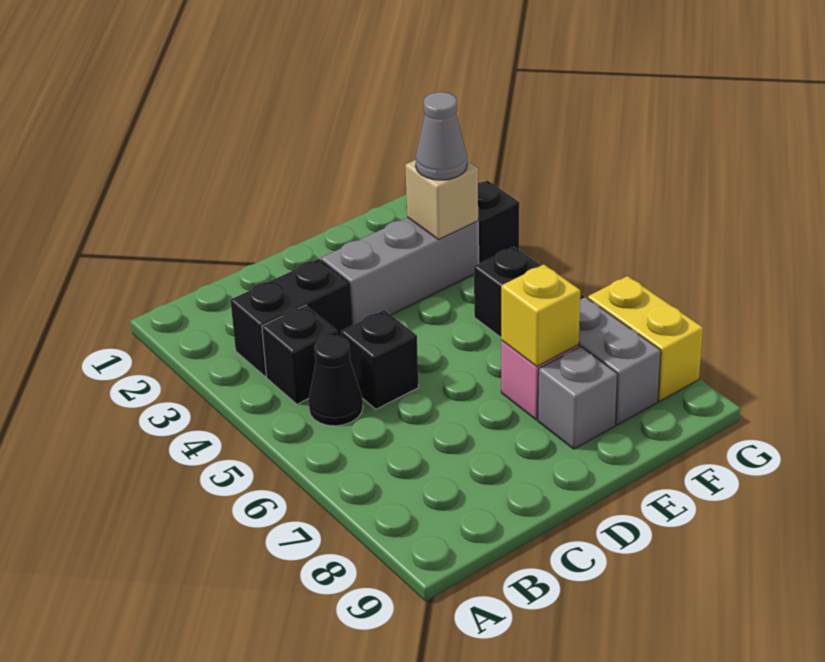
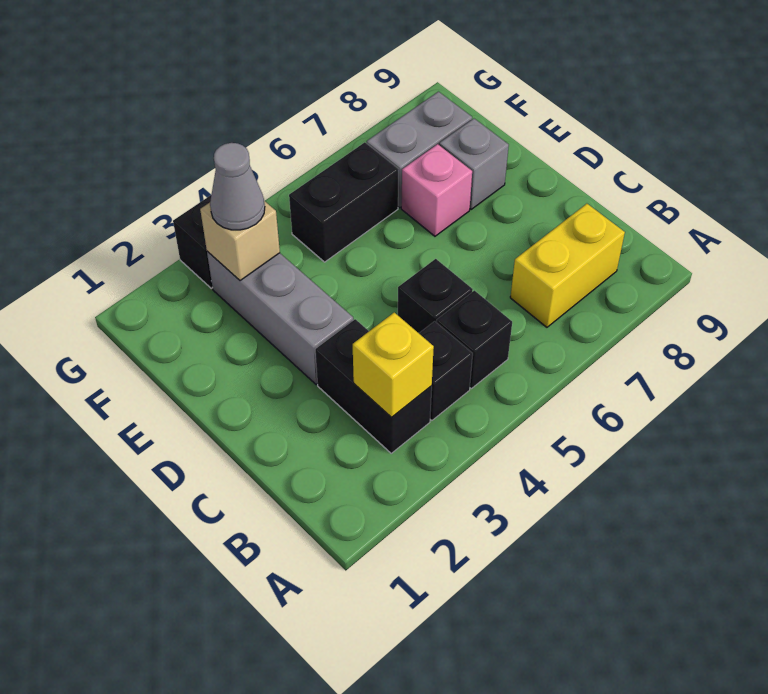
black 1x1 cone [308,336,363,426] -> black 1x1 brick [437,291,512,389]
yellow 1x1 brick [501,264,580,367] -> yellow 1x1 brick moved to [353,313,434,418]
yellow 1x2 brick [588,276,703,401] -> yellow 1x2 brick moved to [510,204,625,327]

